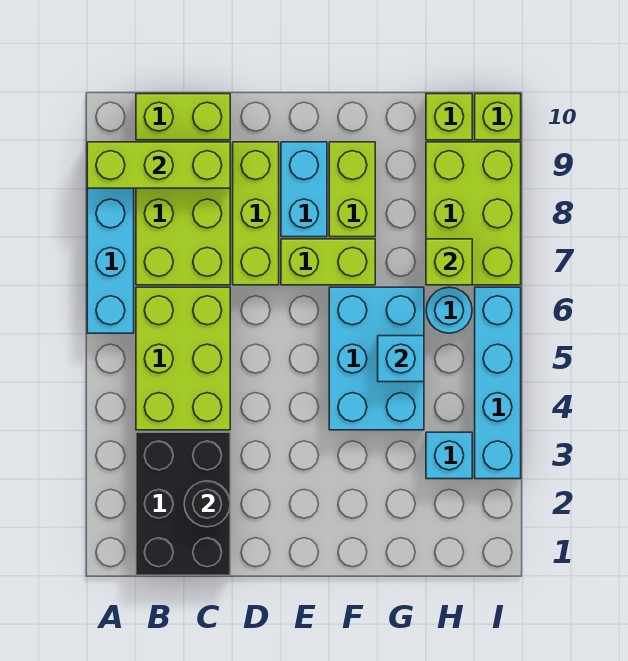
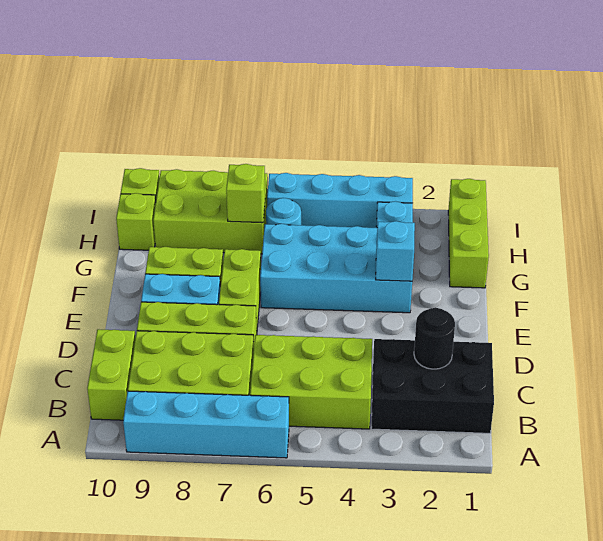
lime 1x3 brick [87,142,230,188] -> lime 1x3 brick moved to [448,179,489,288]
cyan 2x3 brick [329,287,424,430] -> cyan 2x4 brick [260,224,412,313]
cyan 1x1 brick [378,336,424,382] -> cyan 1x1 brick moved to [376,221,415,281]

